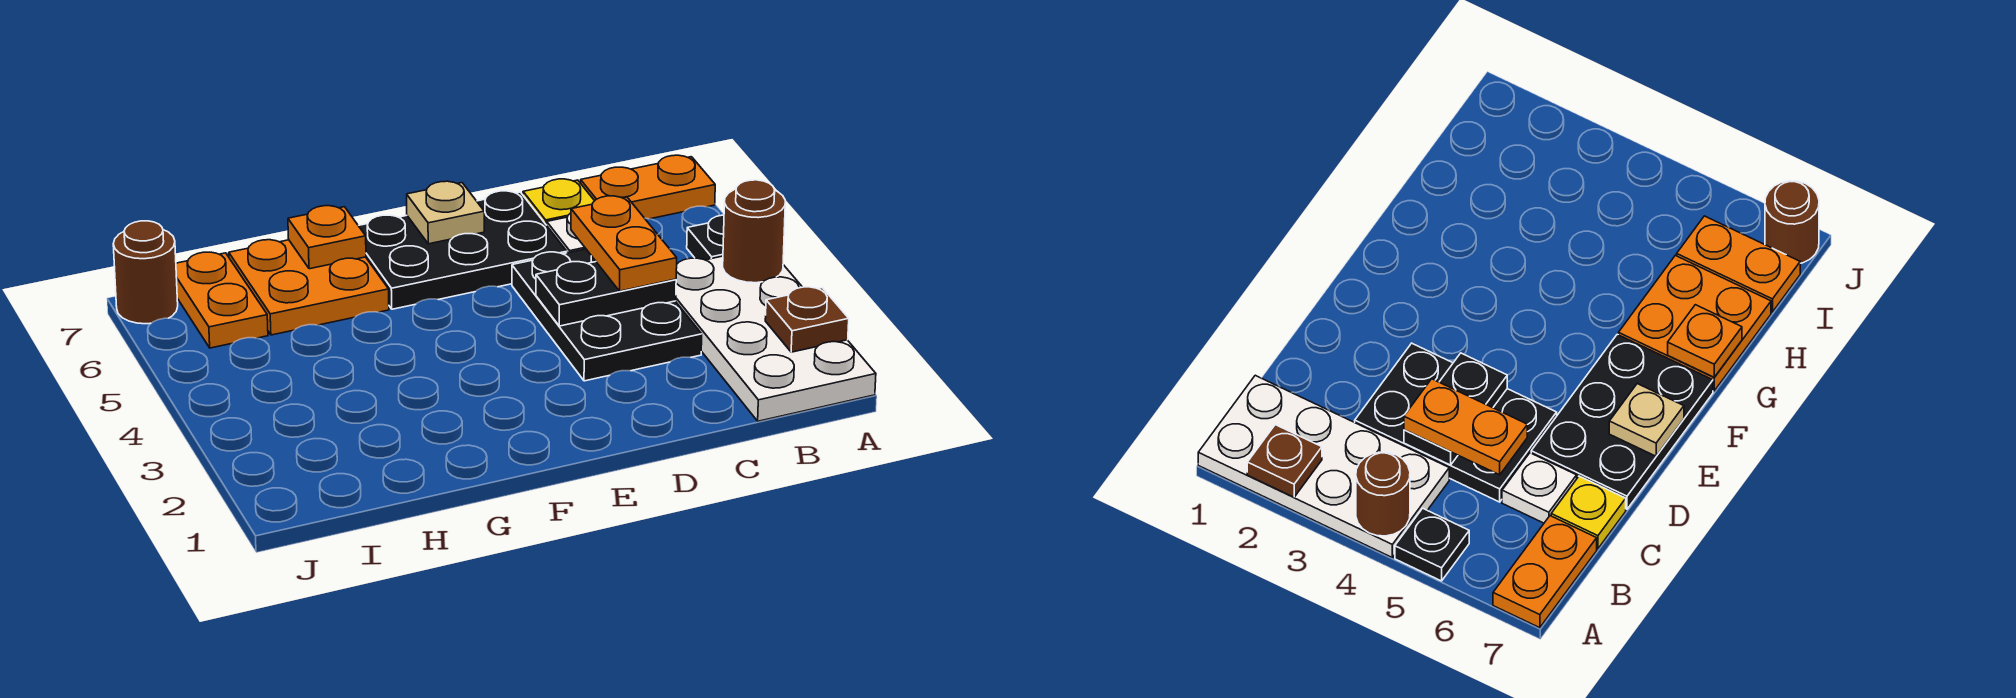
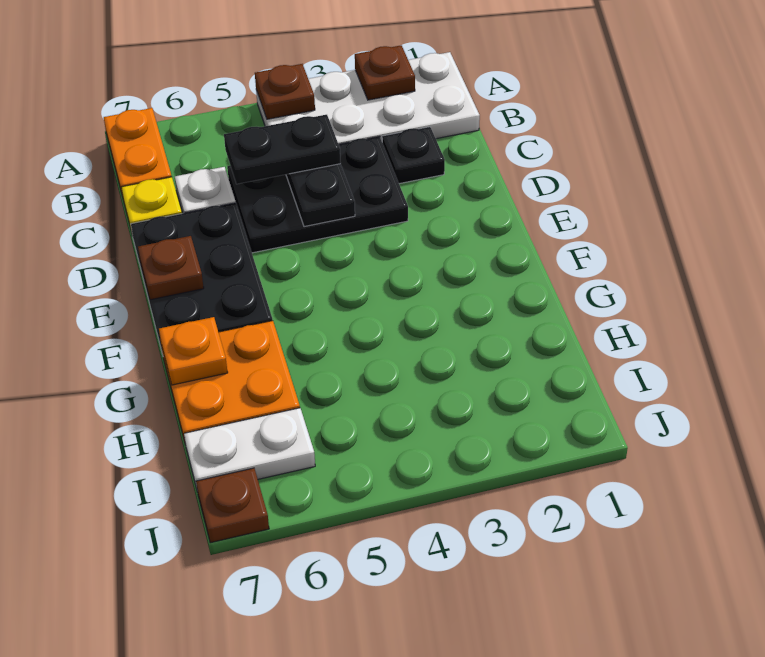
brown 1x1 round brick [723,180,785,283] -> brown 1x1 plate [255,64,315,119]
black 1x1 plate [687,215,724,260] -> black 1x1 plate moved to [382,127,445,184]
orange 1x2 plate [571,196,677,291] -> black 1x2 plate [224,115,341,184]
tan 1x1 plate [407,181,484,244] -> brown 1x1 plate [138,236,204,300]
orange 1x2 plate [176,252,268,348] -> white 1x2 plate [184,408,315,492]
brown 1x1 round brick [113,221,178,324] -> brown 1x1 plate [196,468,269,543]

